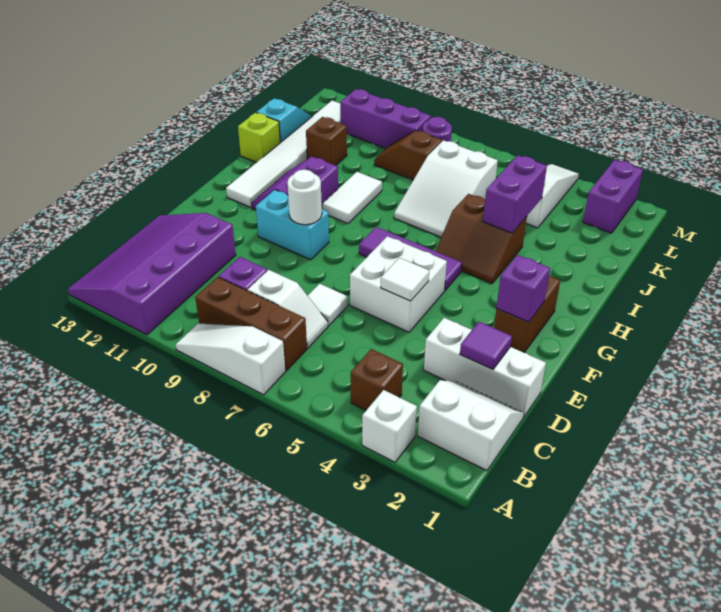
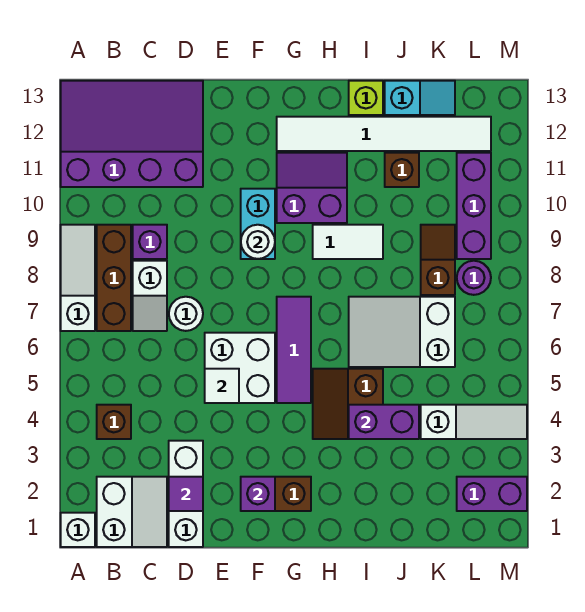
white 1x1 brick [362,390,417,462] -> white 1x1 brick moved to [61,513,95,547]
white 1x1 tile [308,284,348,326] -> white 1x1 round brick [169,297,203,331]

